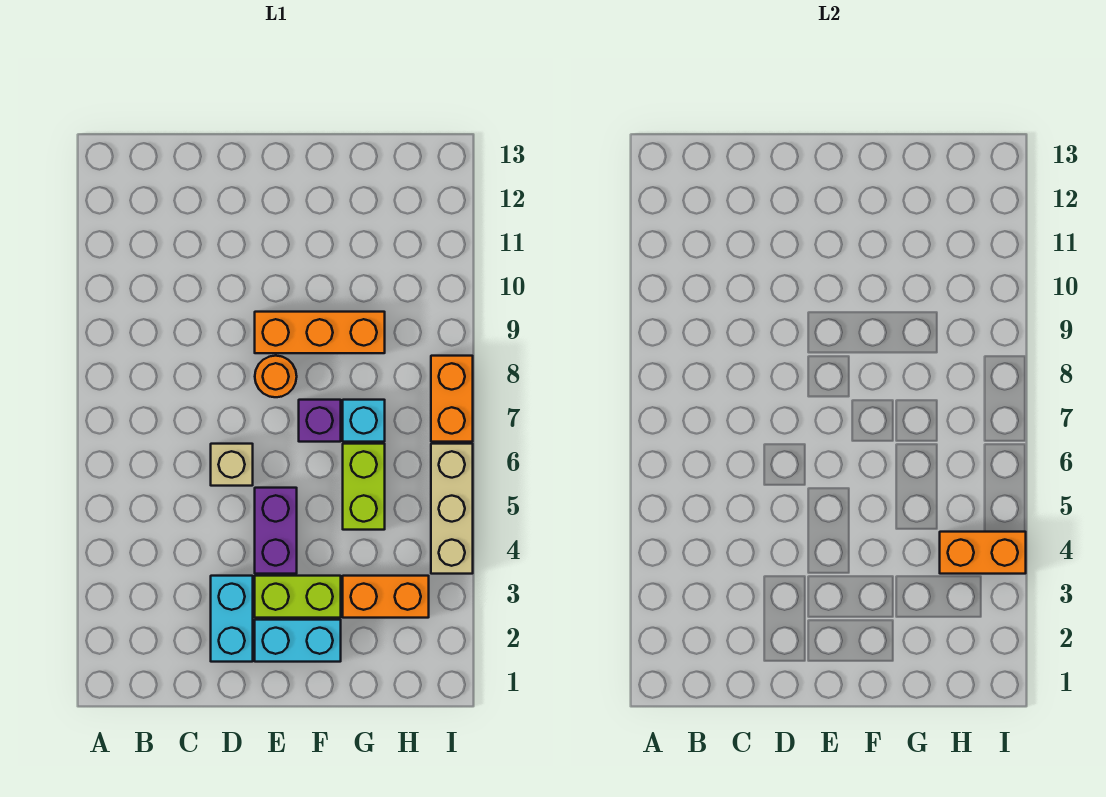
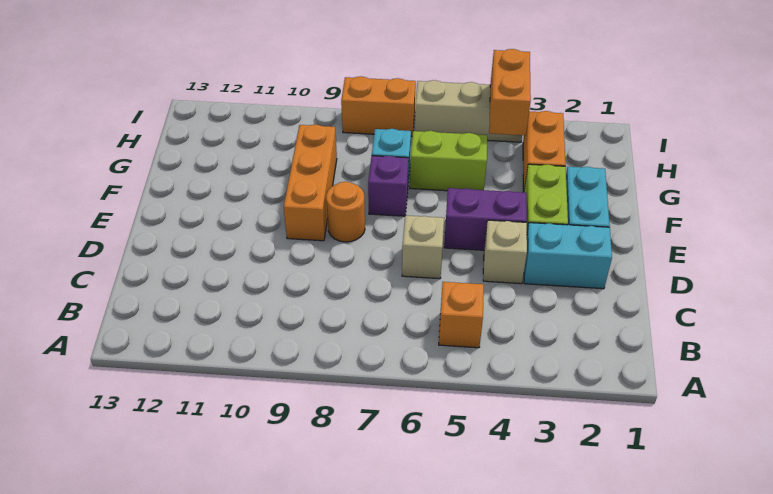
none -> orange 1x1 brick [439,282,484,348]
none -> tan 1x1 brick [483,220,527,284]

